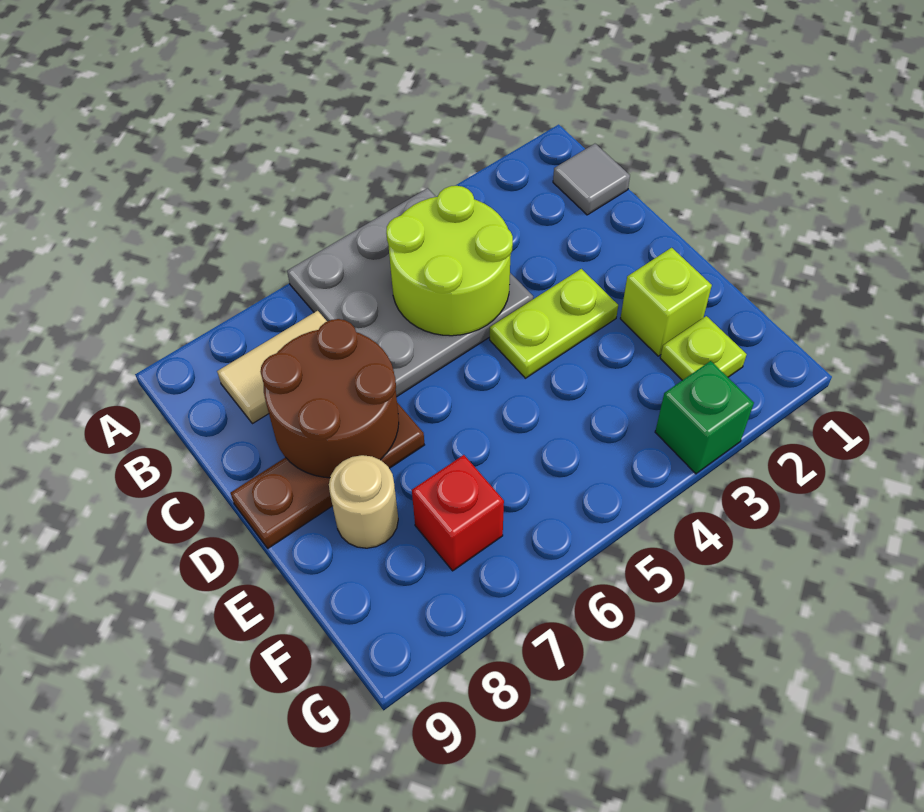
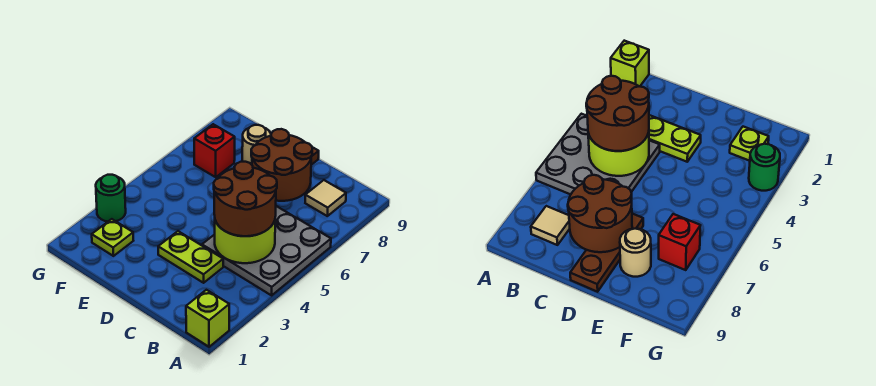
grey 1x1 tile [553,144,630,215] -> none
none -> brown 2x2 round brick [214,162,277,236]
tan 1x2 tile [217,311,327,424] -> tan 1x1 tile [305,180,346,216]
lime 1x2 plate [490,269,618,378] -> lime 1x2 plate turned to [158,231,223,283]
lime 1x1 brick [620,248,712,356] -> lime 1x1 brick moved to [186,290,229,347]
green 1x1 brick [655,361,754,474] -> green 1x1 round brick [96,175,126,222]

